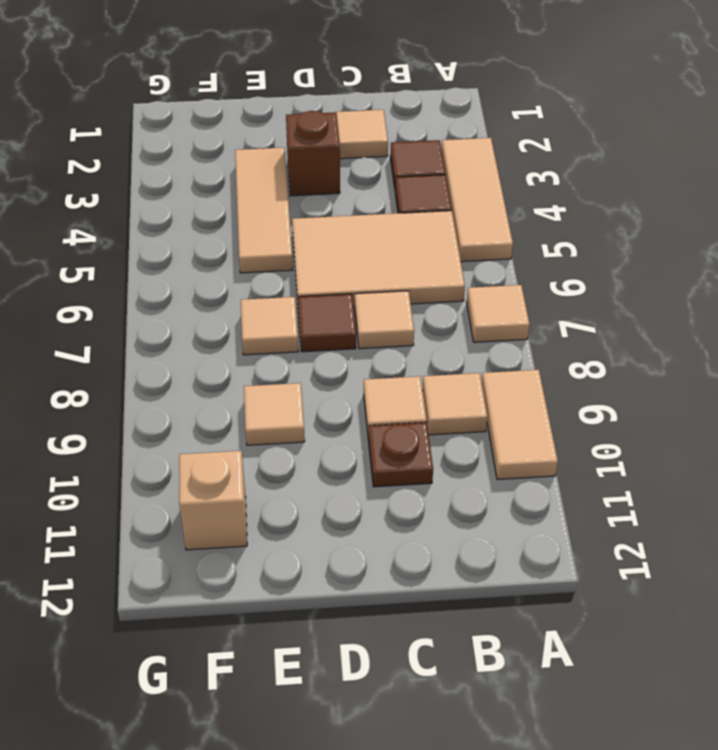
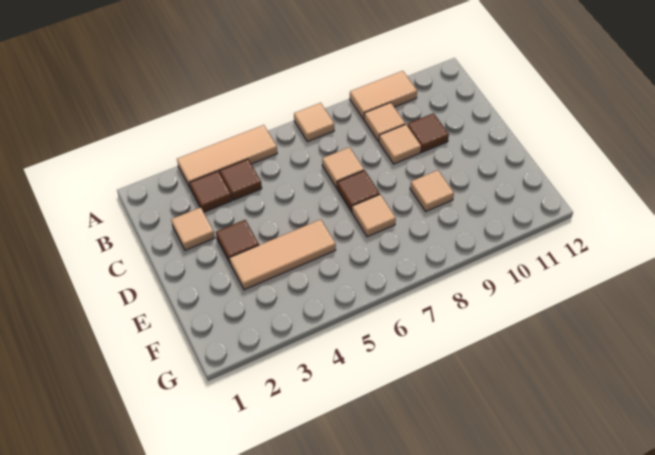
tan 2x3 tile [292,211,465,307] -> none
brown 1x1 plate [368,422,433,487] -> brown 1x1 tile [407,113,449,152]
brown 1x1 brick [286,111,340,196] -> brown 1x1 tile [216,220,259,262]
tan 1x1 brick [179,451,247,550] -> none

